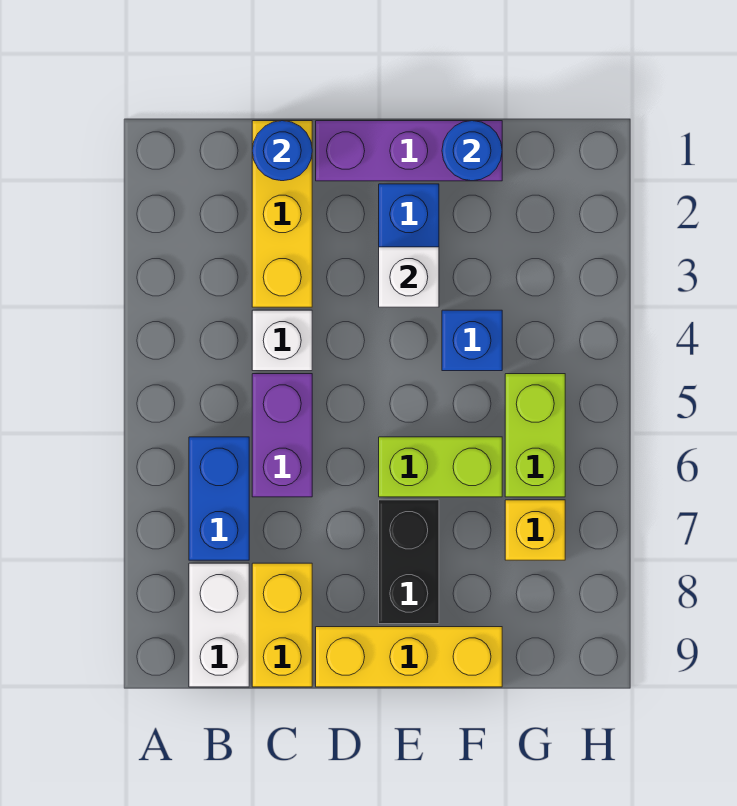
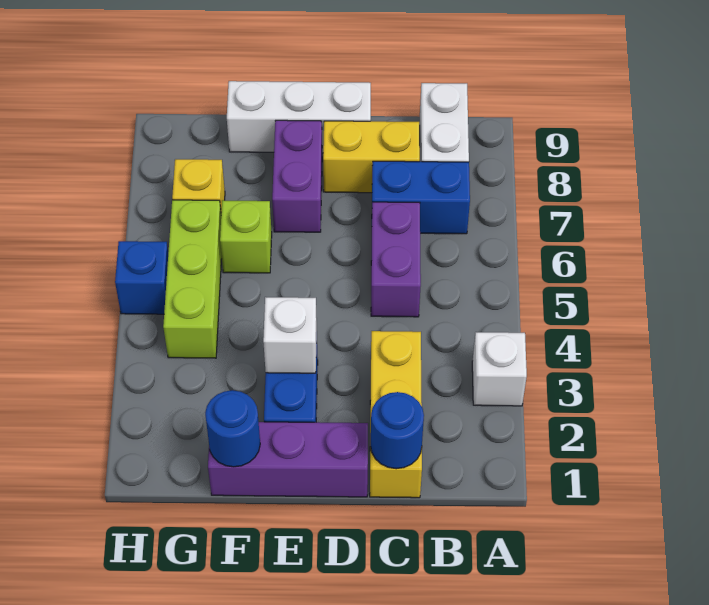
blue 1x2 brick [189,437,249,560] -> blue 1x2 brick turned to [372,161,470,234]
white 1x1 brick [252,310,312,371] -> white 1x1 brick moved to [472,332,527,406]
yellow 1x2 brick [252,563,312,687] -> yellow 1x2 brick turned to [323,121,420,193]
yellow 1x3 brick [316,627,502,687] -> white 1x3 brick [227,81,371,153]
lime 1x2 brick [379,437,502,497] -> lime 1x1 brick [220,200,272,273]
black 1x2 brick [379,500,439,624] -> purple 1x2 brick [272,120,322,232]
blue 1x1 brick [442,310,502,371] -> blue 1x1 brick moved to [115,241,168,314]
lime 1x2 brick [505,374,565,497] -> lime 1x3 brick [163,200,222,358]

